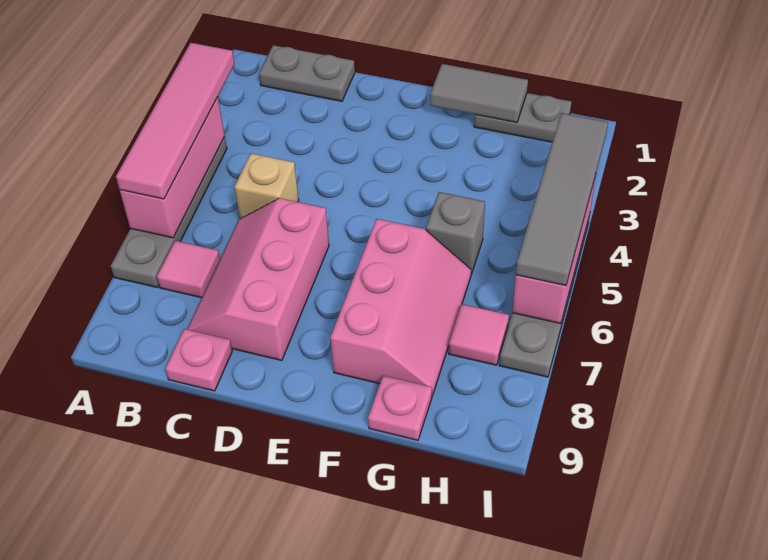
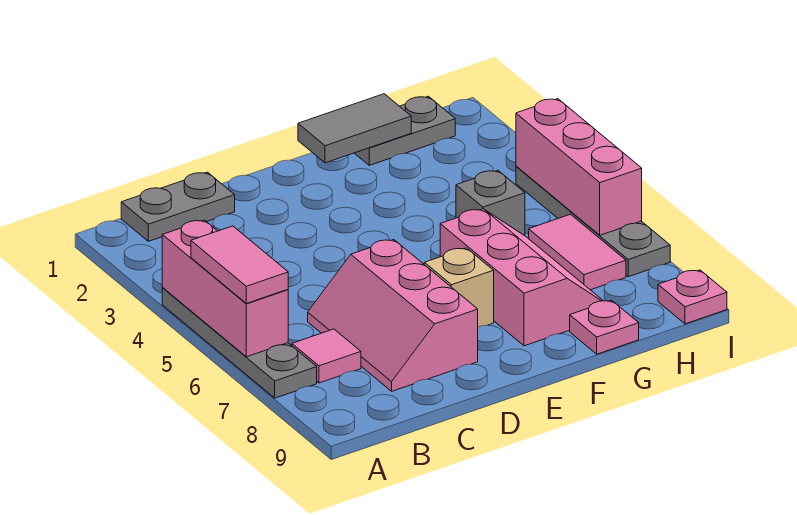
pink 1x4 tile [116,43,234,199] -> pink 1x2 tile [191,226,288,303]
tan 1x1 brick [235,153,299,219] -> tan 1x1 brick moved to [424,248,494,327]
pink 1x1 plate [165,329,232,391] -> pink 1x1 plate moved to [658,270,727,324]
pink 1x1 tile [449,304,509,365] -> pink 1x2 tile [529,214,626,290]
grey 1x4 tile [516,113,608,285] -> none

